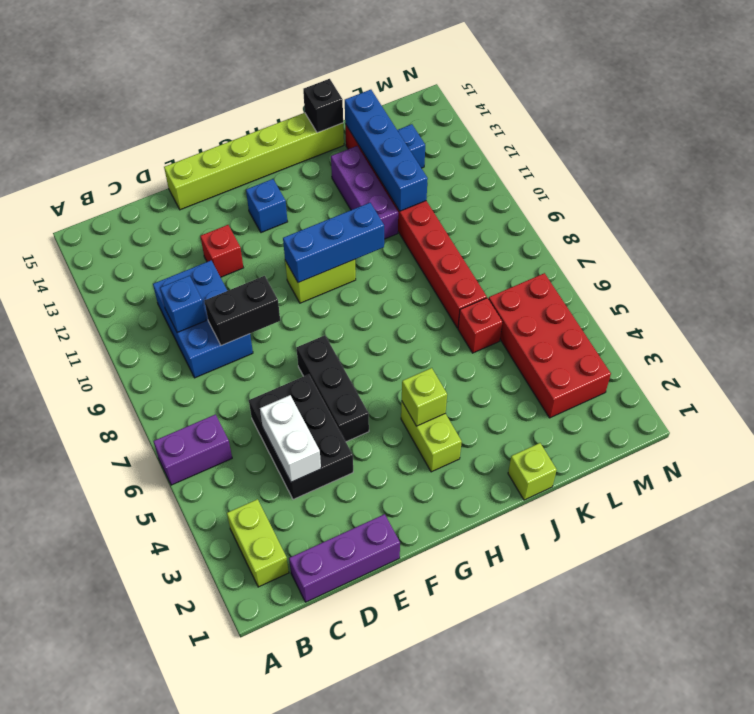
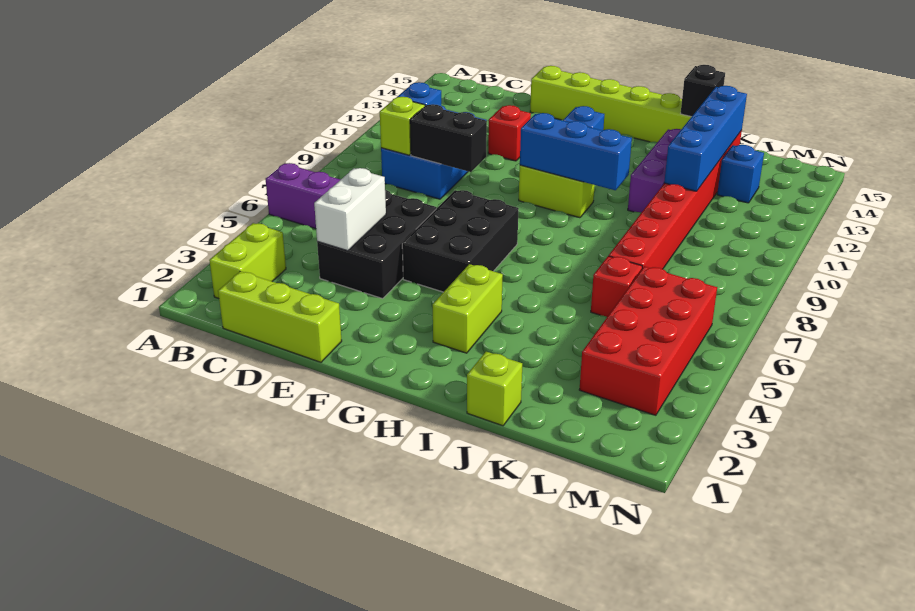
purple 1x3 brick [289,514,400,602] -> lime 1x3 brick [218,271,342,362]
black 1x3 brick [297,335,369,442] -> black 2x3 brick [402,190,519,292]
lime 1x1 brick [402,368,447,426] -> lime 1x1 brick moved to [380,97,425,155]

